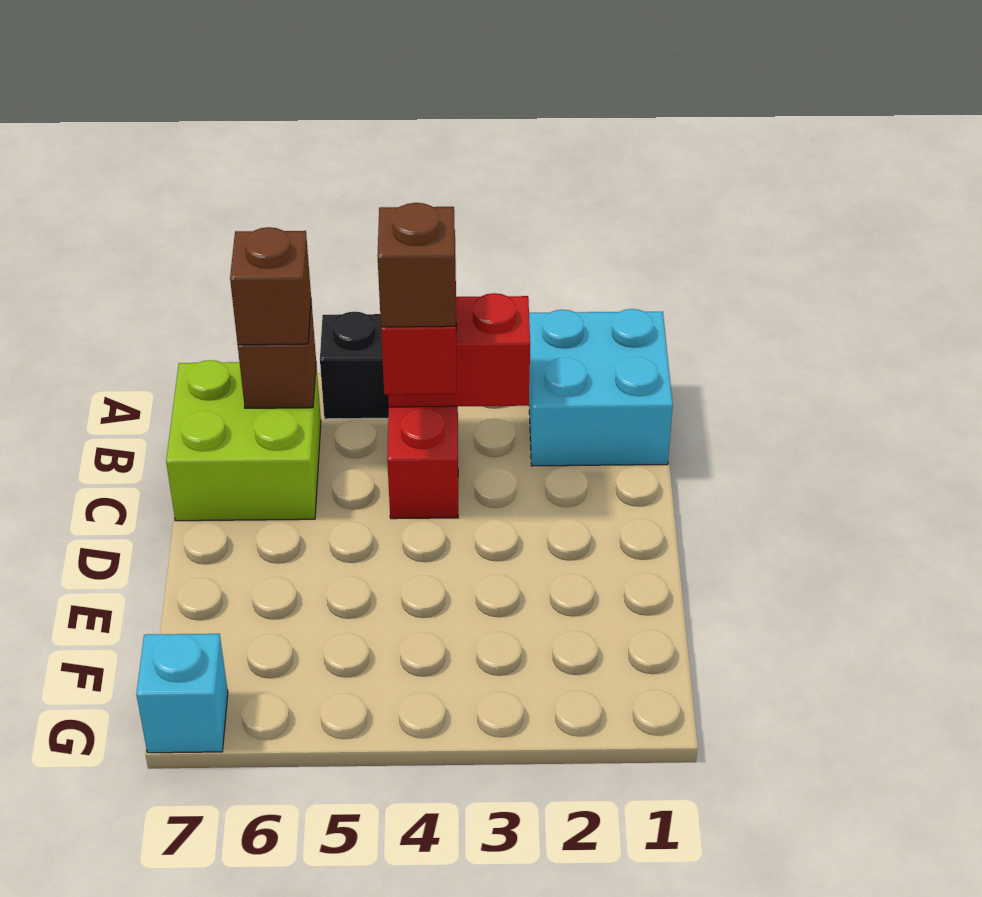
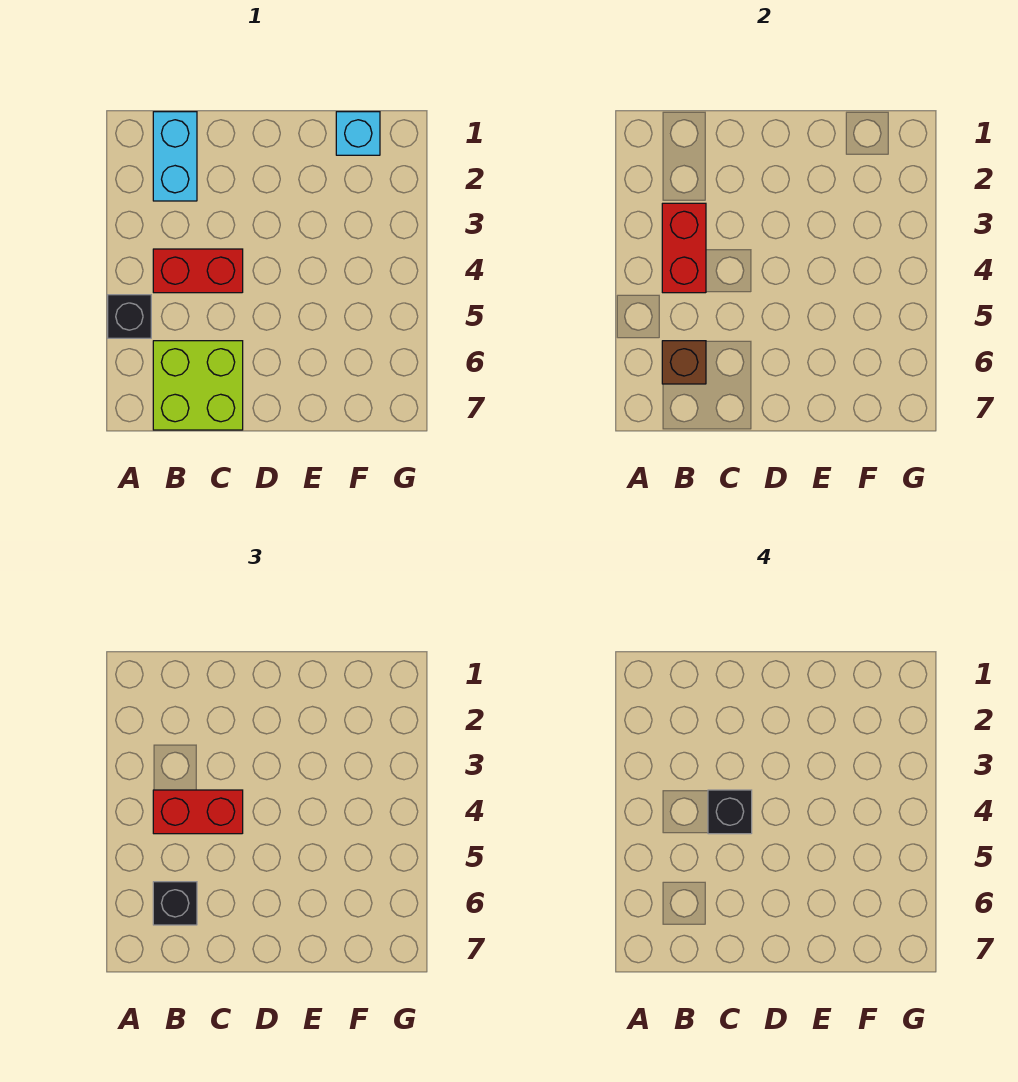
cyan 2x2 brick [529,309,673,466] -> cyan 1x2 brick [153,112,197,201]
brown 1x1 brick [230,227,311,345] -> black 1x1 brick [153,882,197,925]
brown 1x1 brick [377,203,455,327] -> black 1x1 brick [708,790,752,834]
cyan 1x1 brick [136,634,228,753] -> cyan 1x1 brick moved to [336,112,380,155]

